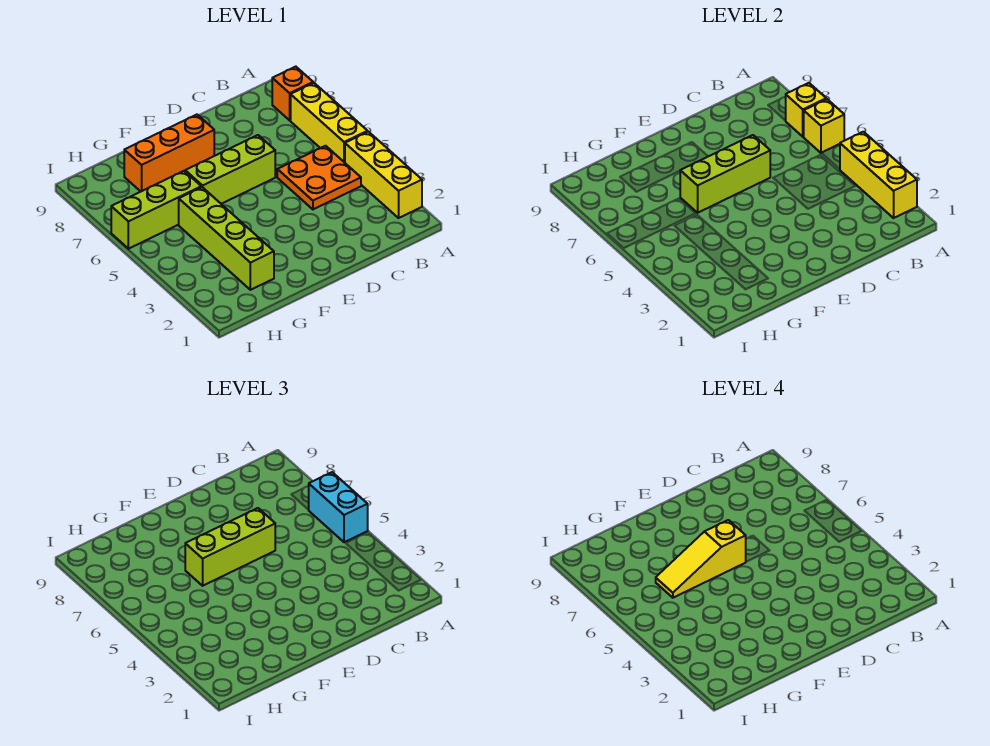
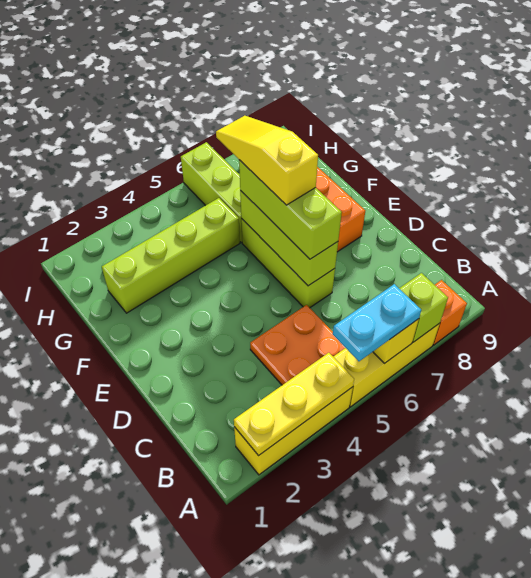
yellow 1x3 brick [840,132,917,218] -> yellow 1x3 plate [234,353,354,456]
cyan 1x2 brick [309,472,368,542] -> cyan 1x2 plate [333,284,421,361]
yellow 1x1 brick [786,83,826,137] -> lime 1x1 brick [399,273,448,342]

